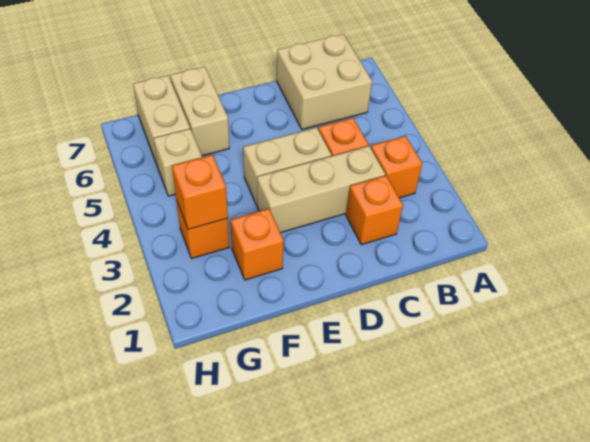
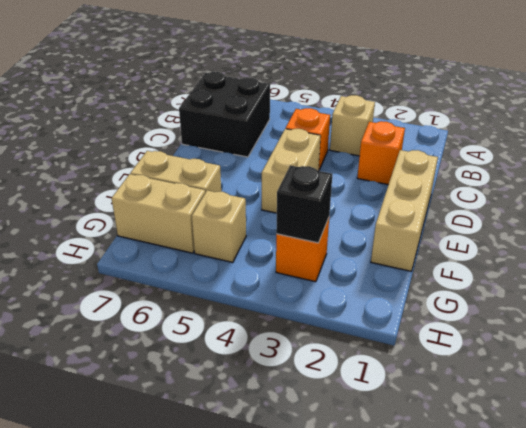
orange 1x1 brick [371,136,422,198] -> tan 1x1 brick [330,95,375,156]
tan 2x2 brick [277,34,372,129] -> black 2x2 brick [179,72,270,157]
tan 1x3 brick [257,146,385,233] -> tan 1x3 brick moved to [371,150,438,271]
orange 1x1 brick [231,209,284,280] -> none
orange 1x1 brick [172,155,228,229] -> black 1x1 brick [276,165,332,243]

